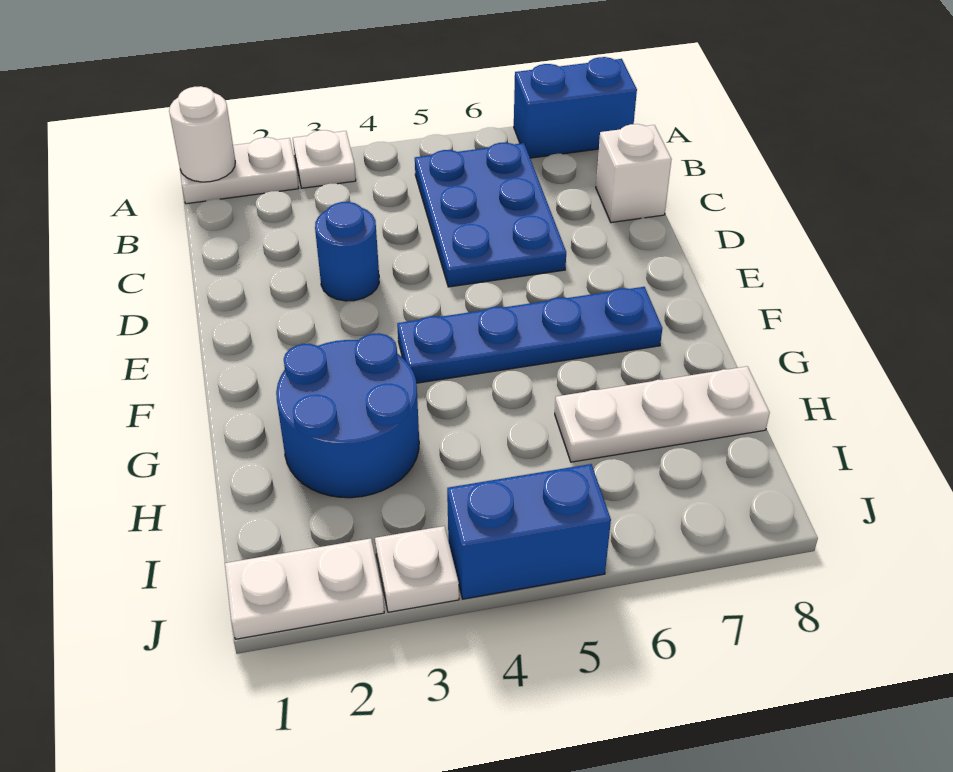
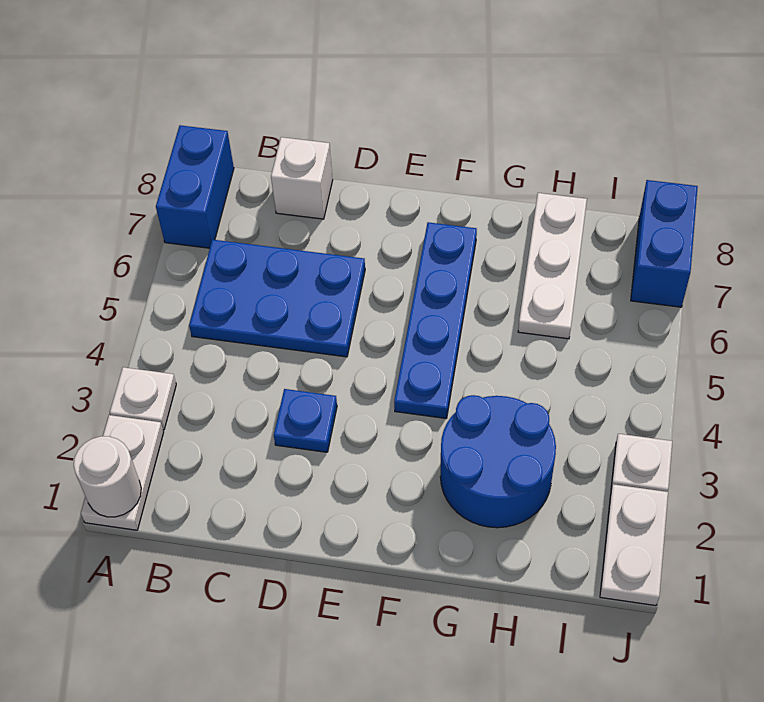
blue 1x1 round brick [315,202,379,301] -> blue 1x1 plate [274,389,337,452]
blue 1x2 brick [447,464,611,599] -> blue 1x2 brick moved to [631,180,698,307]

